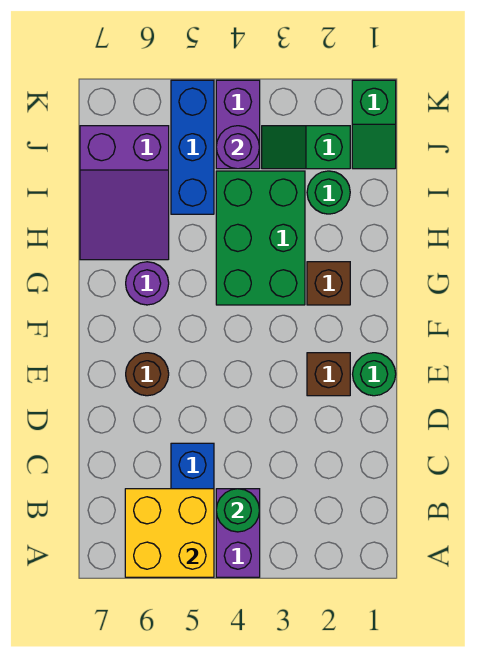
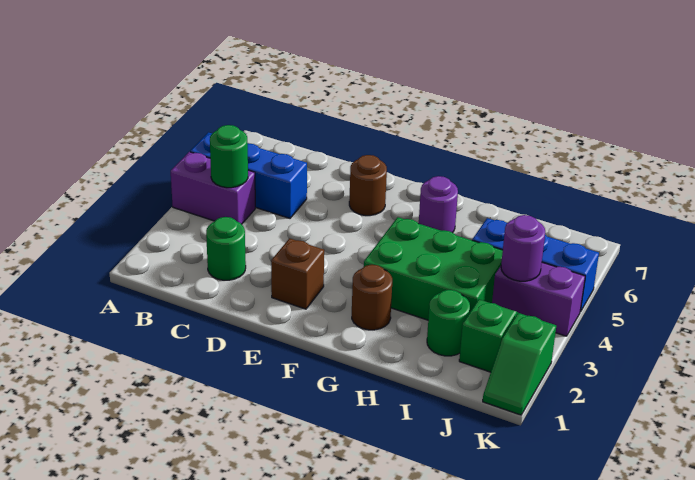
yellow 2x2 brick [125,489,214,577] -> none
green 1x1 round brick [353,353,396,396] -> green 1x1 round brick moved to [206,217,246,280]
brown 1x1 brick [307,262,350,305] -> brown 1x1 round brick [352,265,392,330]
purple 2x3 slope [80,126,169,260] -> none
green 1x2 slope [352,80,396,169] -> green 1x2 slope turned to [483,313,556,415]

